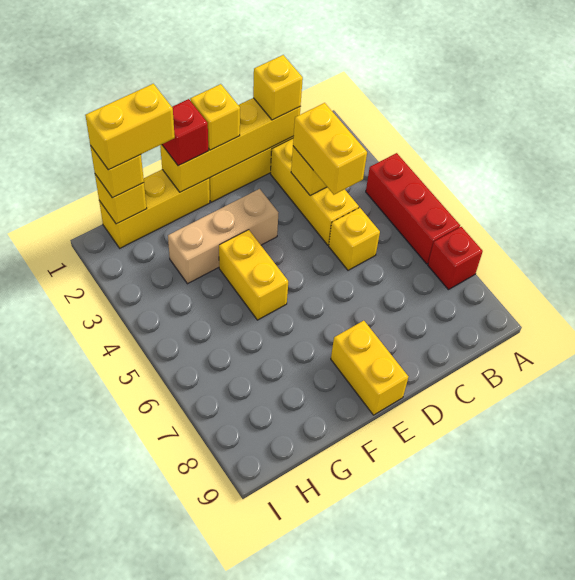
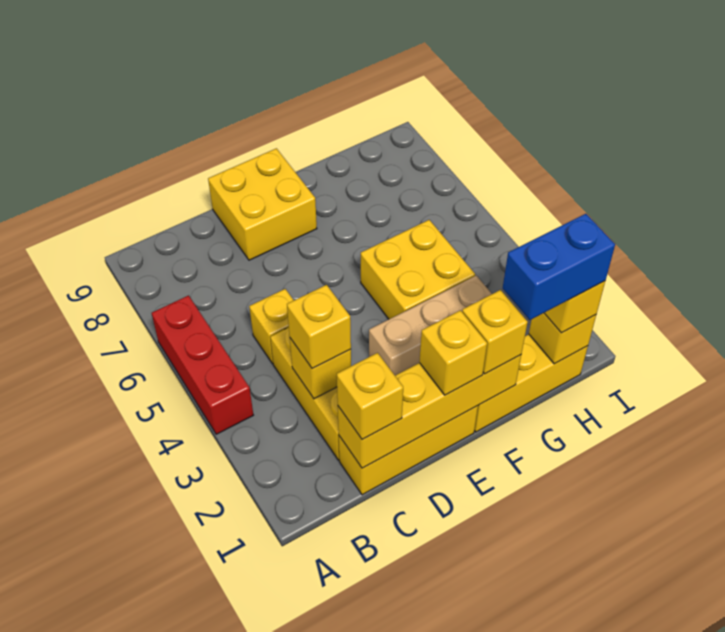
red 1x1 brick [428,227,483,290] -> none
yellow 1x2 brick [293,103,367,195] -> yellow 1x1 brick [287,285,351,369]
yellow 1x2 brick [331,321,409,415] -> yellow 2x2 brick [208,148,317,260]
red 1x1 brick [162,99,208,166] -> yellow 1x1 brick [462,290,528,374]
yellow 1x2 brick [219,230,288,320] -> yellow 2x2 brick [361,220,475,319]
yellow 1x2 brick [85,84,175,170] -> blue 1x2 brick [503,214,615,320]

